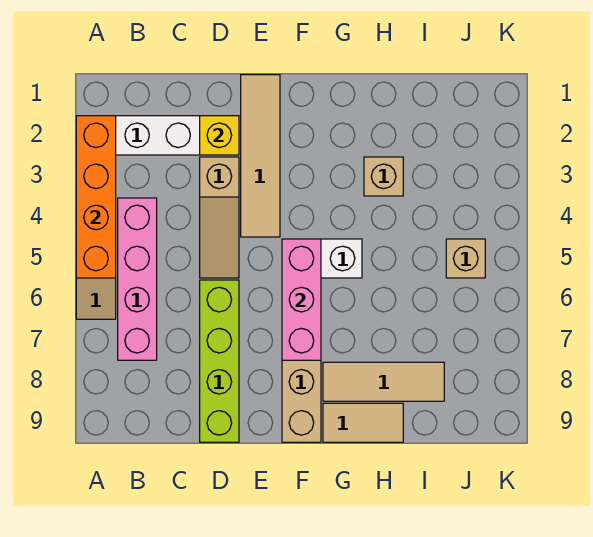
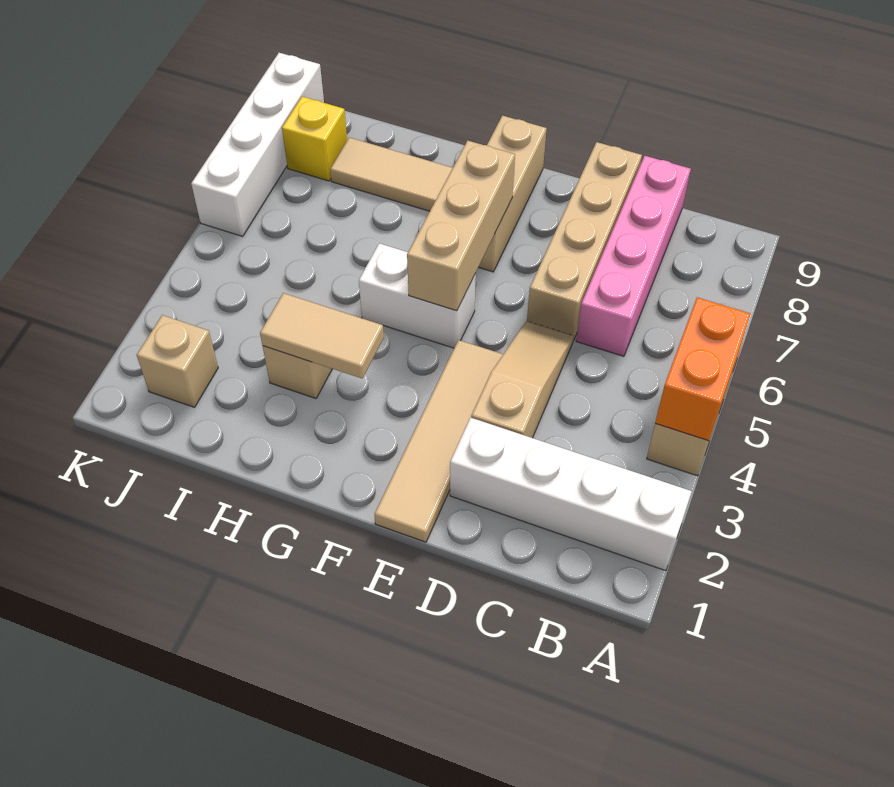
orange 1x4 brick [76,116,116,278] -> orange 1x2 brick [655,297,751,441]
pink 1x4 brick [118,198,157,360] -> pink 1x4 brick moved to [576,156,691,356]
yellow 1x1 brick [200,116,239,155] -> yellow 1x1 brick moved to [282,97,347,181]
lime 1x4 brick [200,280,239,442] -> tan 1x4 brick [527,142,642,340]
pink 1x3 brick [282,239,321,360] -> tan 1x3 brick [407,140,515,311]
tan 1x2 tile [323,403,403,442] -> tan 1x2 tile moved to [260,293,384,379]
tan 1x1 brick [446,239,485,278] -> tan 1x1 brick moved to [137,315,218,407]
none -> white 1x4 brick [191,53,324,236]

